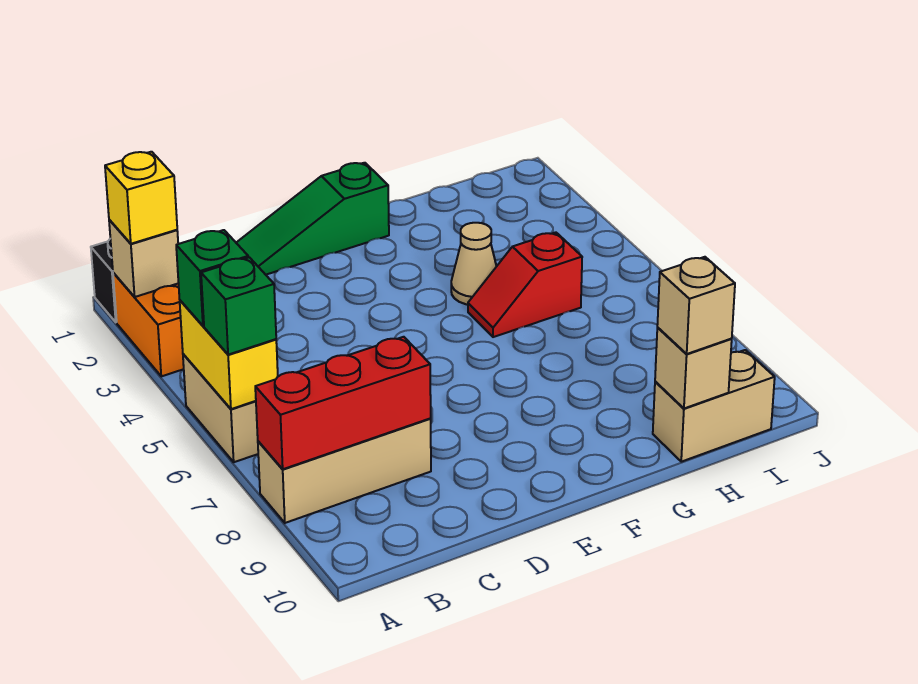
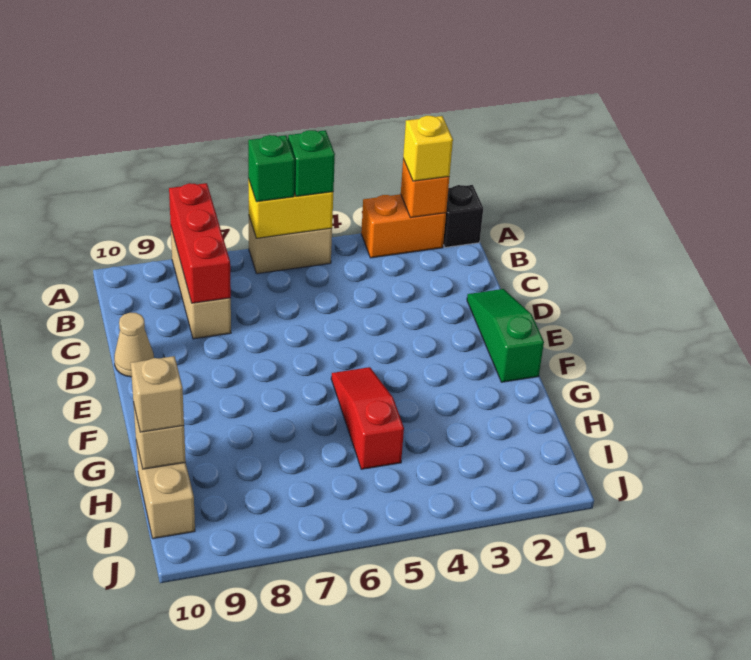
tan 1x1 brick [109,220,178,297] -> orange 1x1 brick [401,159,449,218]
tan 1x1 cone [451,223,497,305] -> tan 1x1 cone moved to [114,313,154,377]
red 1x2 slope [468,232,582,337] -> red 1x3 slope [331,367,404,469]

